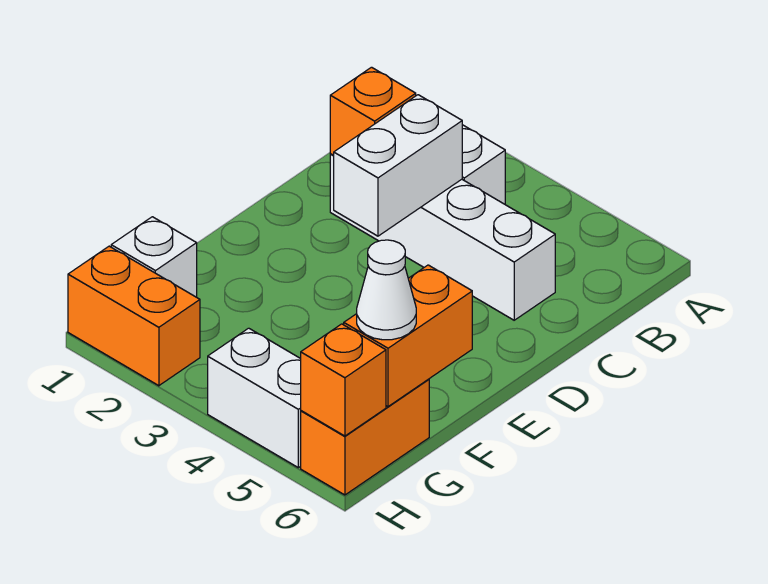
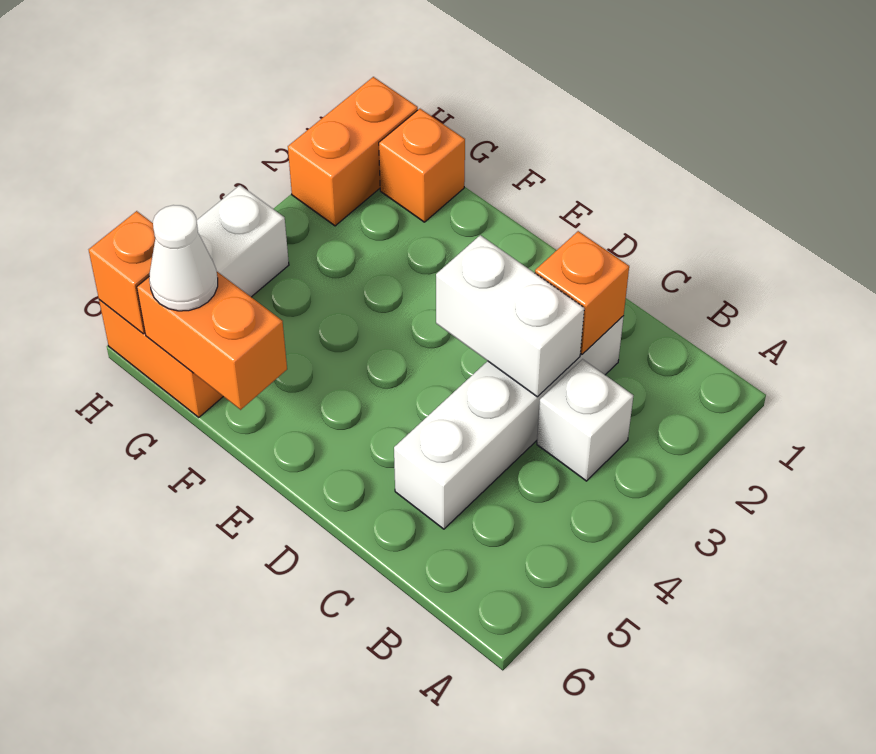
white 1x1 brick [111,217,197,297] -> orange 1x1 brick [379,109,465,222]

